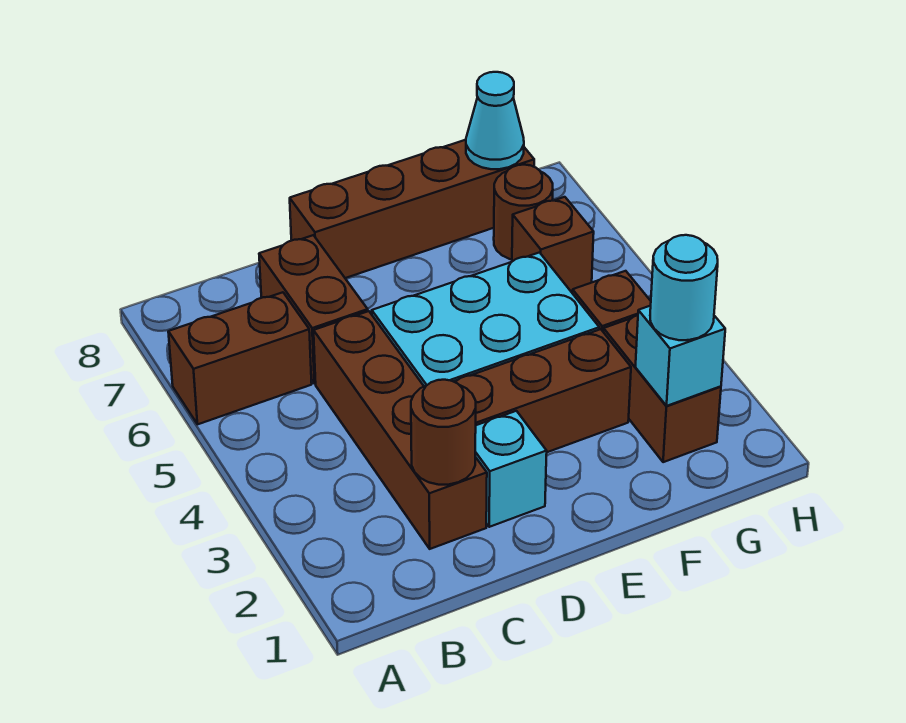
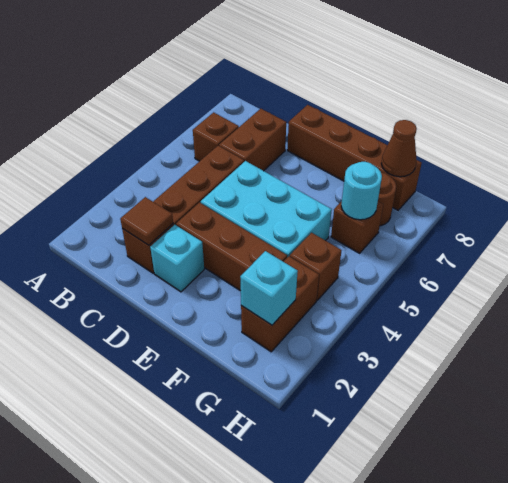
brown 1x2 brick [168,292,312,424] -> brown 1x1 brick [193,112,239,161]
brown 1x1 round brick [411,380,476,485] -> brown 1x1 tile [120,197,173,245]
cyan 1x1 round brick [650,235,718,340] -> cyan 1x1 round brick moved to [341,162,382,220]
cyan 1x1 cone [466,72,524,169] -> brown 1x1 cone [381,120,417,177]

